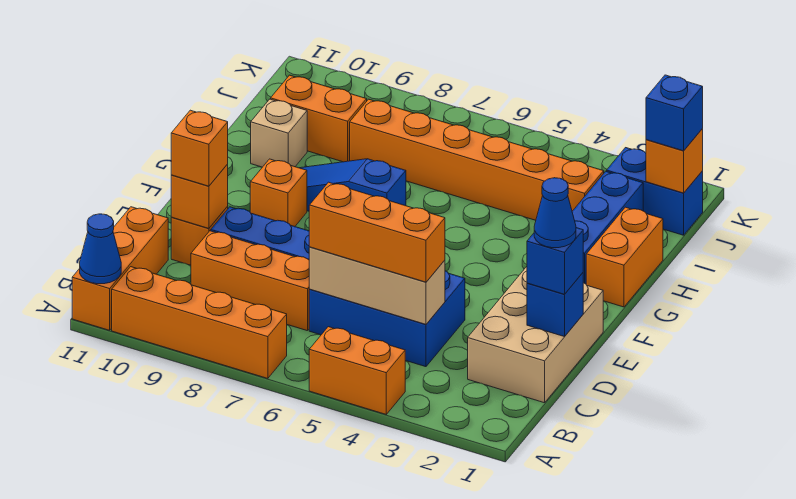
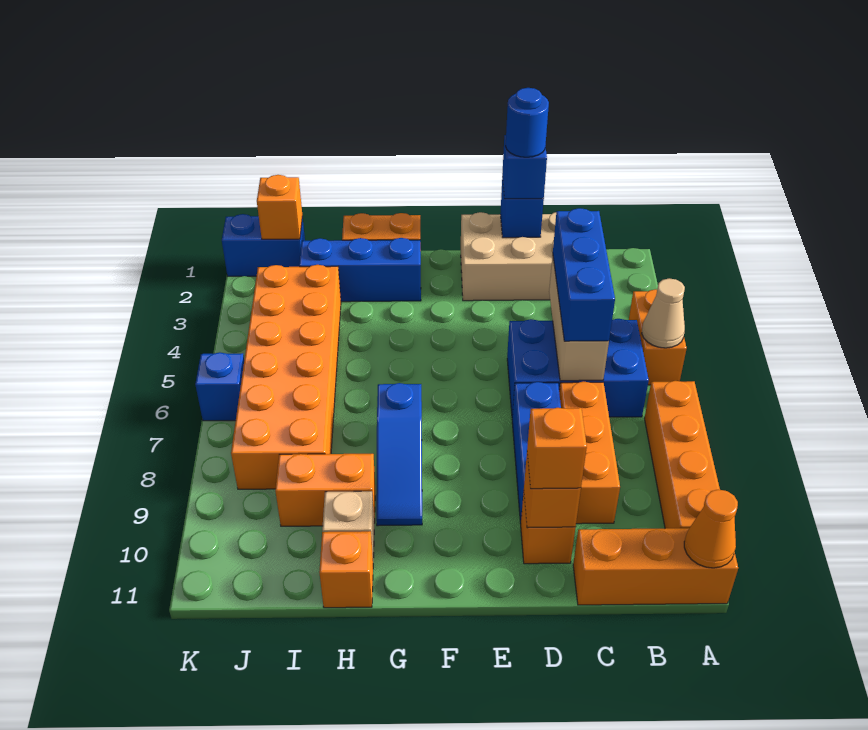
none -> tan 1x1 cone [642,278,685,348]
blue 1x1 cone [80,214,121,284] -> orange 1x1 cone [684,489,738,568]
blue 2x3 brick [309,271,465,367] -> blue 2x3 brick turned to [507,319,649,417]
orange 1x3 brick [309,182,445,282] -> blue 1x3 brick [553,208,615,341]
blue 1x1 cone [534,178,576,248] -> blue 1x1 round brick [506,88,549,157]
orange 1x1 brick [250,159,307,226] -> orange 1x1 brick moved to [319,531,373,608]
orange 1x6 brick [350,99,604,220] -> orange 2x6 brick [231,265,341,489]
orange 1x2 brick [271,75,367,162] -> orange 1x2 brick turned to [275,454,375,526]
blue 1x2 brick [607,148,703,235] -> blue 1x2 brick turned to [222,214,305,276]
blue 1x1 brick [646,75,703,151] -> blue 1x1 brick moved to [195,352,244,421]

